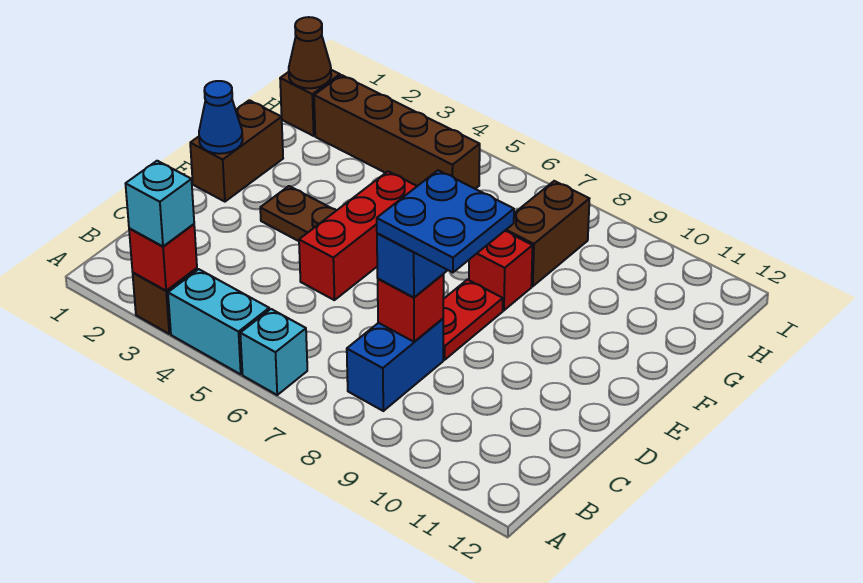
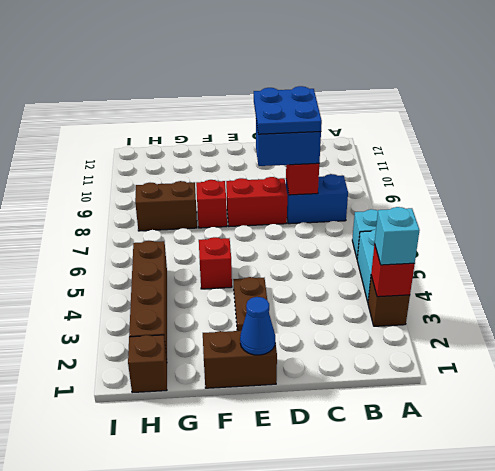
red 1x3 brick [299,171,417,300] -> red 1x1 brick [199,237,232,289]
red 1x2 plate [443,279,503,360] -> red 1x2 brick [226,177,287,226]
brown 1x1 cone [289,17,331,88] -> none

